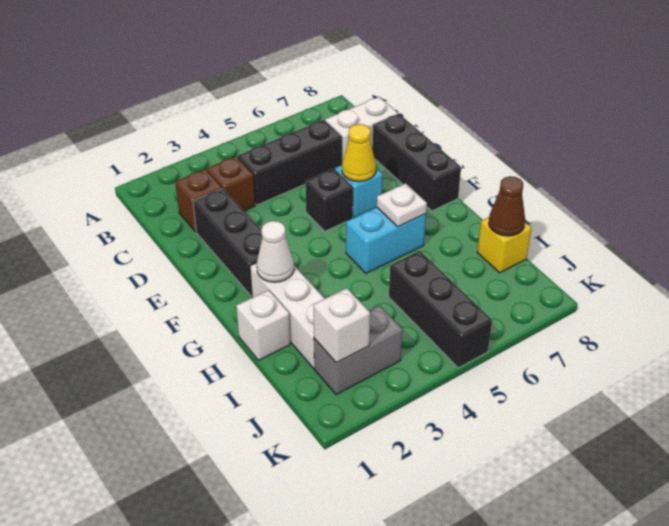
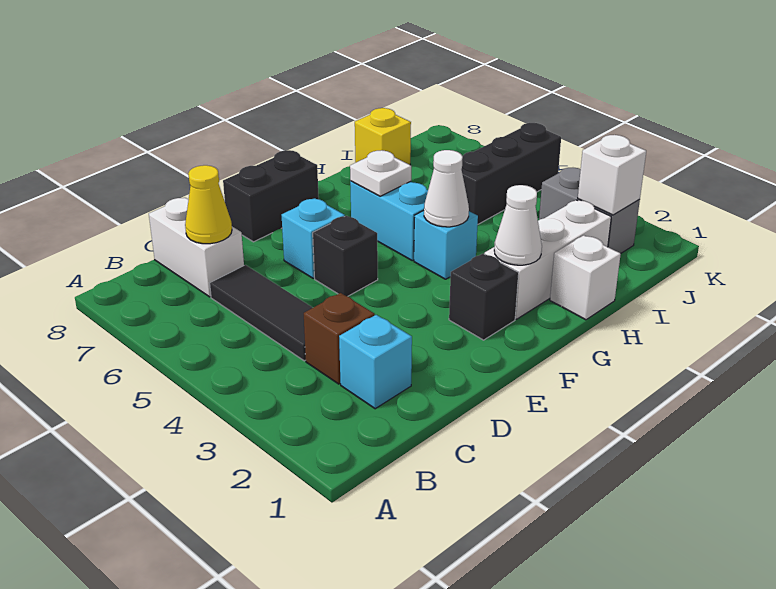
brown 1x1 brick [175,169,222,232] -> cyan 1x1 brick [339,315,412,409]
black 1x3 brick [237,120,342,205] -> black 1x3 tile [210,265,313,361]
black 1x3 brick [193,189,262,296] -> black 1x1 brick [449,254,518,340]
black 1x3 brick [372,114,461,211] -> black 1x2 brick [223,150,319,242]
yellow 1x1 cone [342,124,376,182] -> yellow 1x1 cone moved to [185,165,232,244]
none -> cyan 1x1 brick [414,211,478,279]
none -> white 1x1 cone [424,150,469,227]
brown 1x1 cone [489,176,525,236] -> none

